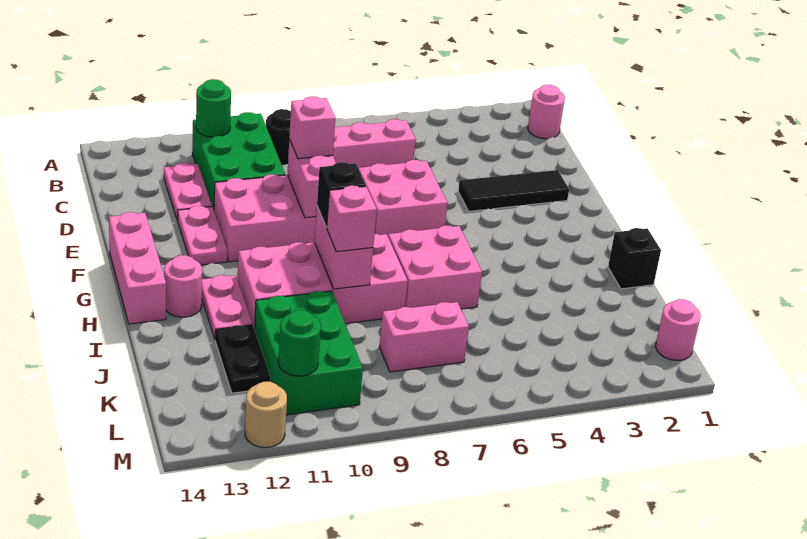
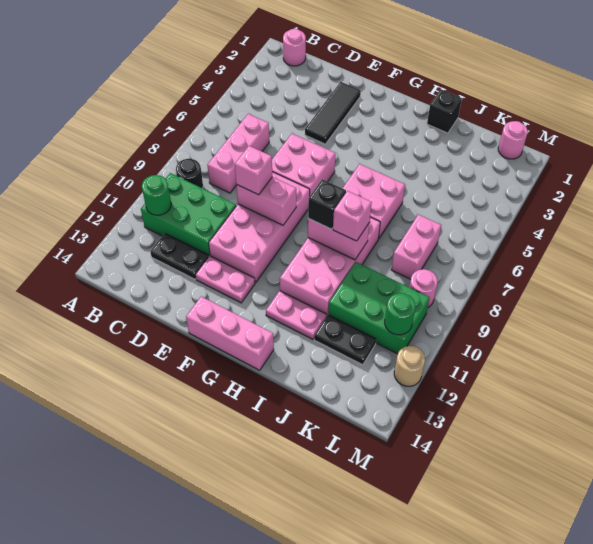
pink 1x2 plate [164,163,212,220] -> black 1x2 plate [150,234,209,279]
pink 1x1 round brick [164,255,202,317] -> pink 1x1 round brick moved to [409,269,437,307]

